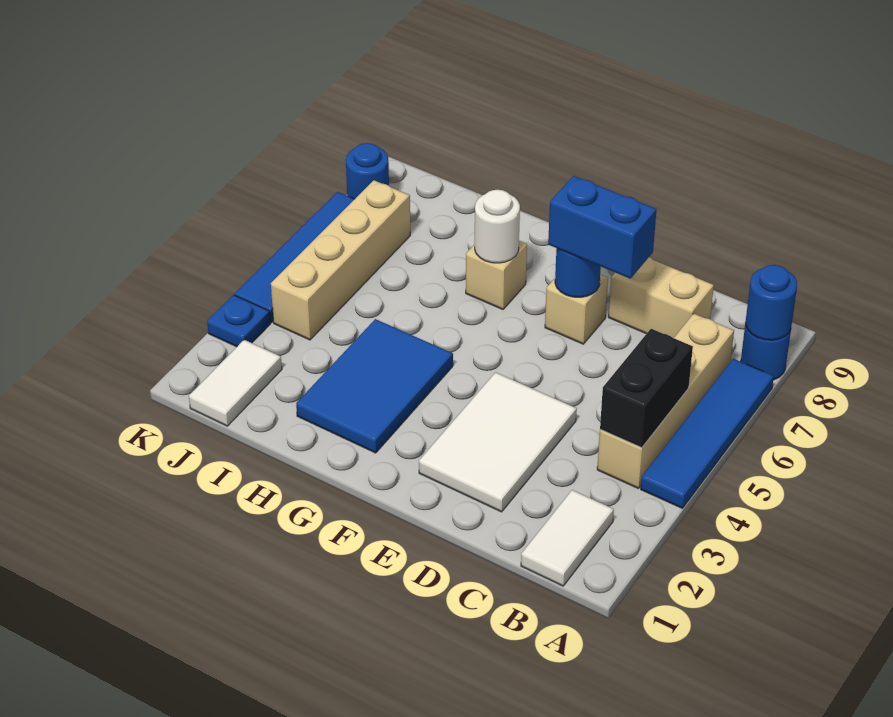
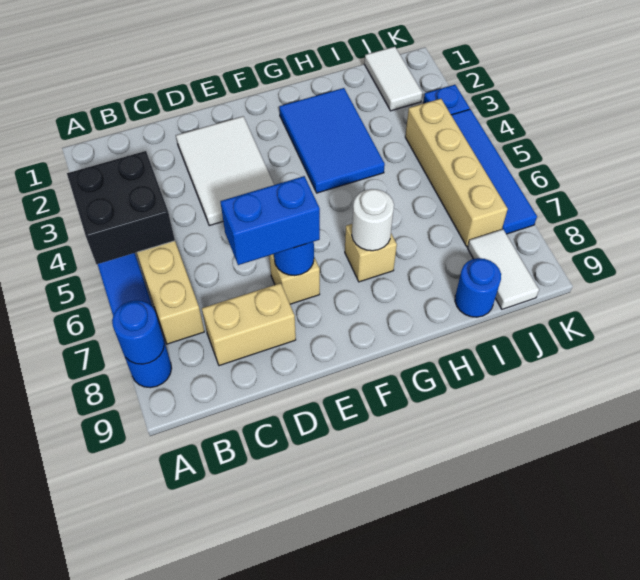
white 1x2 tile [521,490,614,586] -> white 1x2 tile moved to [468,229,539,309]
black 1x2 brick [600,329,693,448] -> black 2x2 brick [67,151,175,264]
blue 1x1 round brick [346,143,389,199] -> blue 1x1 round brick moved to [455,258,501,317]

